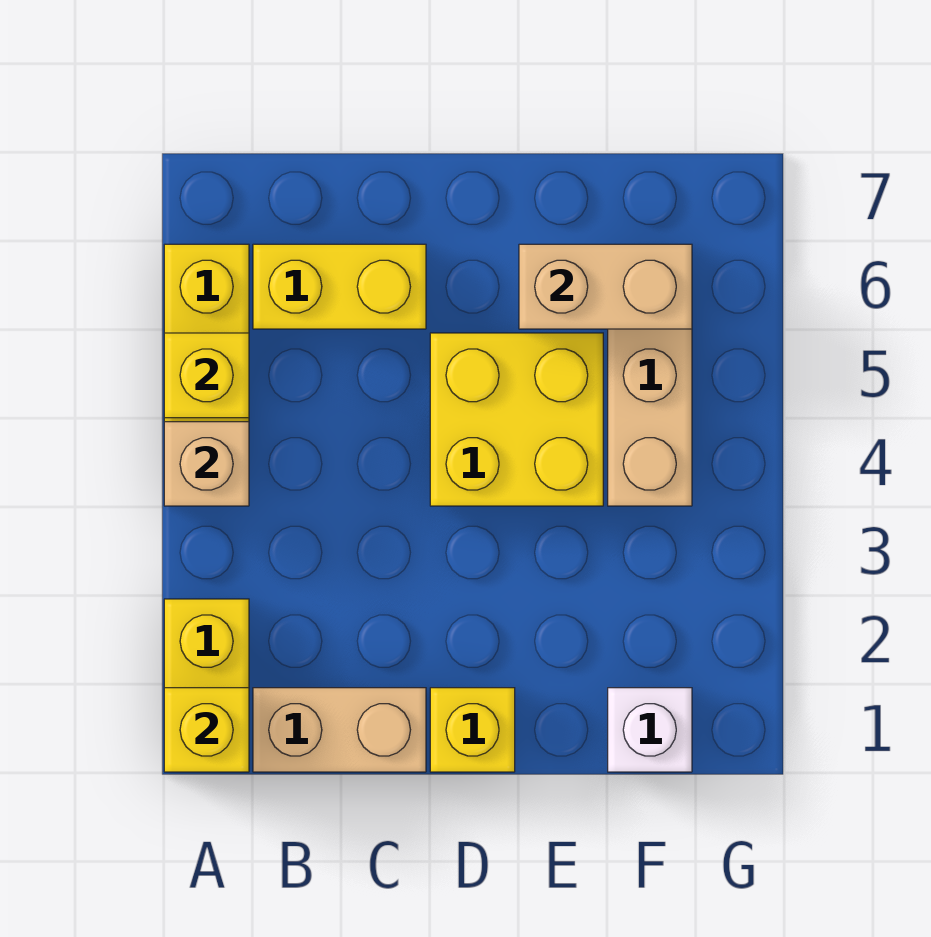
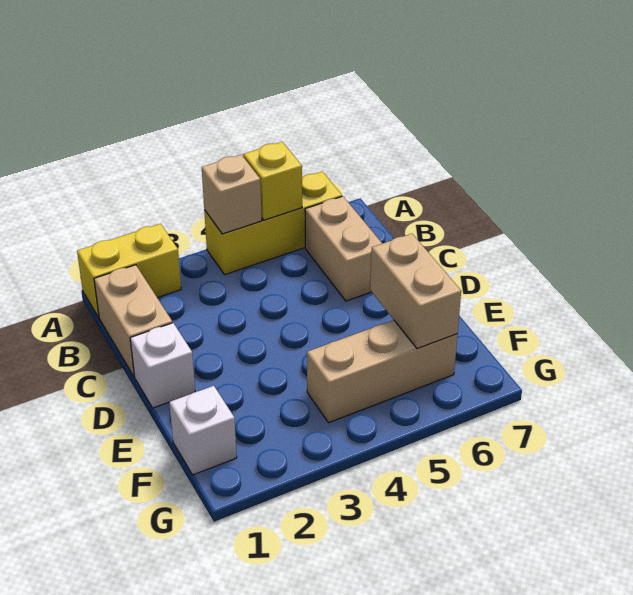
yellow 1x1 brick [164,688,249,772] -> none
yellow 1x2 brick [253,244,426,329] -> tan 1x2 brick [305,196,382,301]
yellow 1x1 brick [430,688,515,772] -> white 1x1 brick [130,323,195,408]
yellow 2x2 brick [430,333,603,506] -> none

